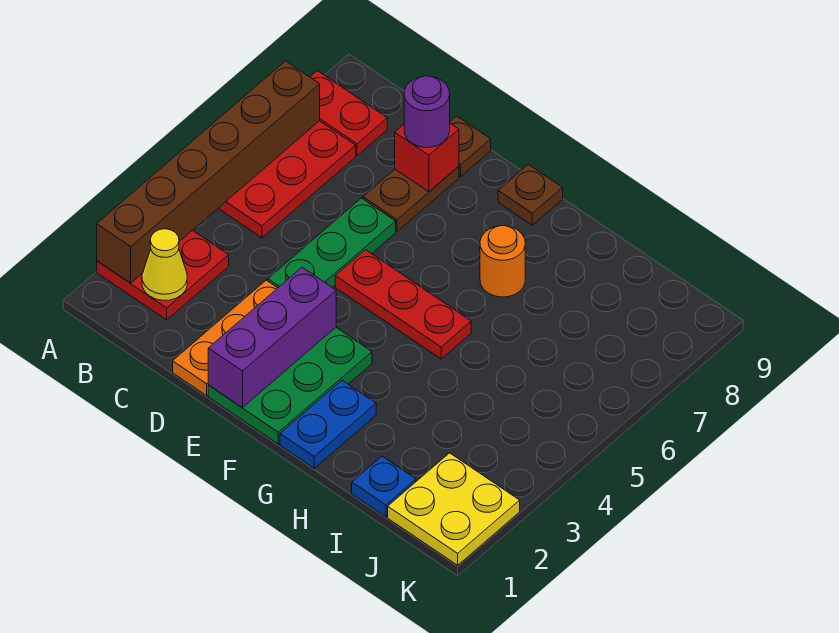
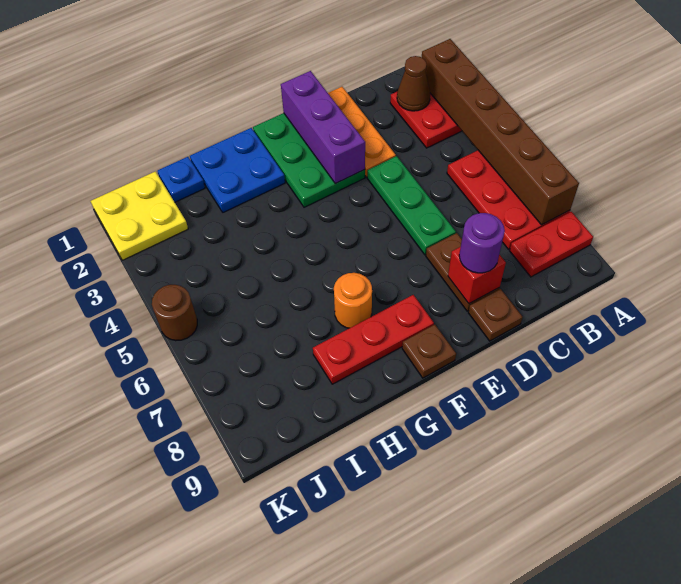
yellow 1x1 cone [142,229,187,300] -> brown 1x1 cone [397,56,430,111]
red 1x3 plate [335,250,471,359] -> red 1x3 plate moved to [313,295,434,384]
blue 1x2 plate [280,380,376,468] -> blue 2x2 plate [190,128,285,212]
none -> brown 1x1 round brick [152,285,197,341]

